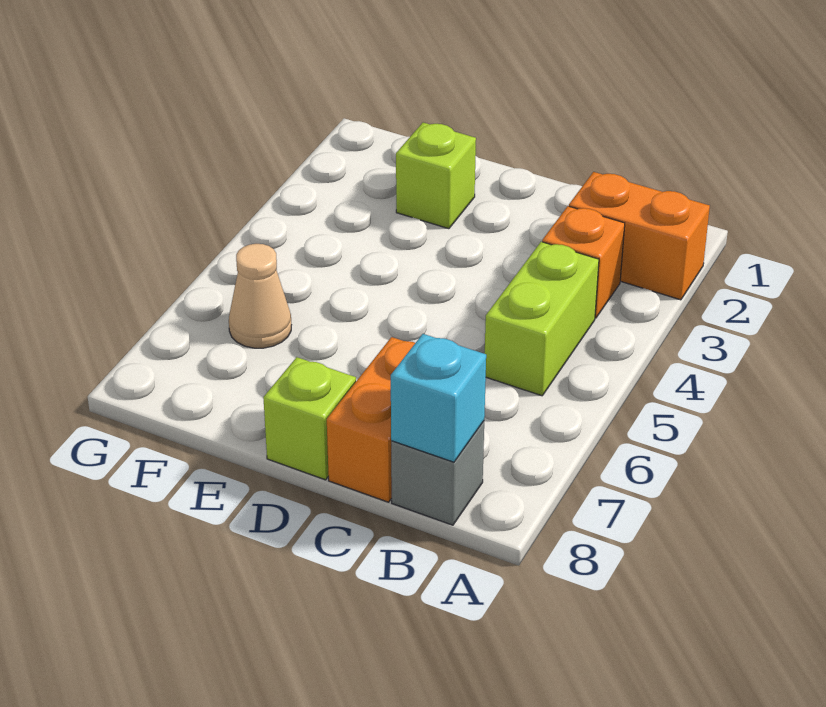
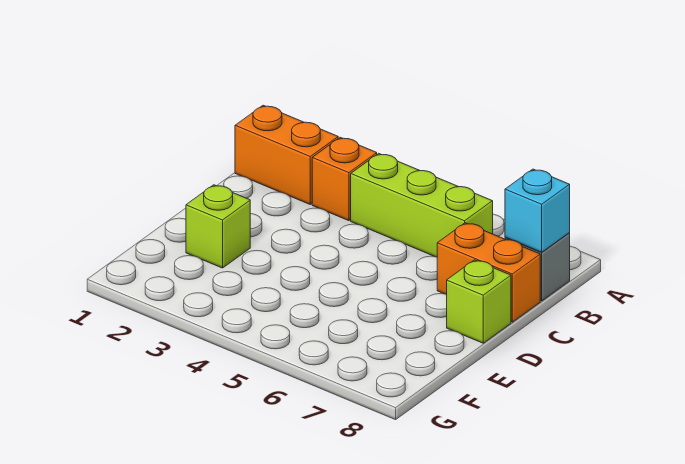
orange 1x2 brick [569,172,710,300] -> orange 1x2 brick turned to [235,105,338,204]
lime 1x2 brick [485,242,599,396] -> lime 1x3 brick [351,153,493,257]
tan 1x1 cone [229,244,291,348] -> none

